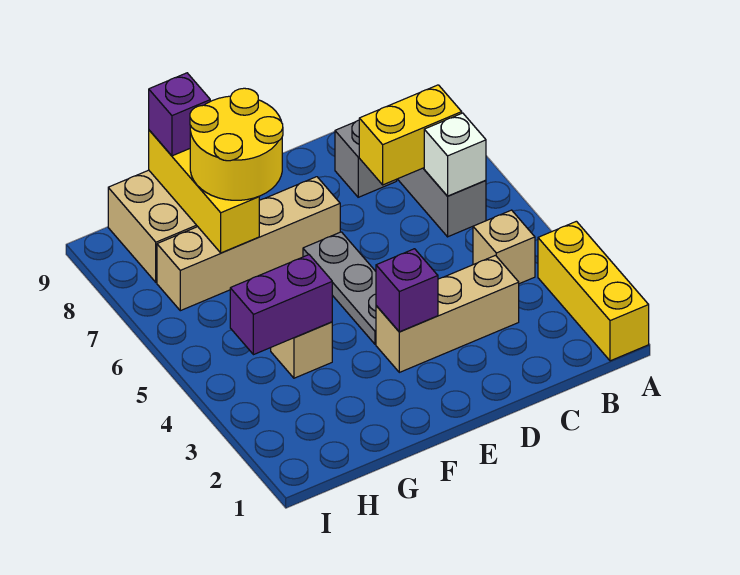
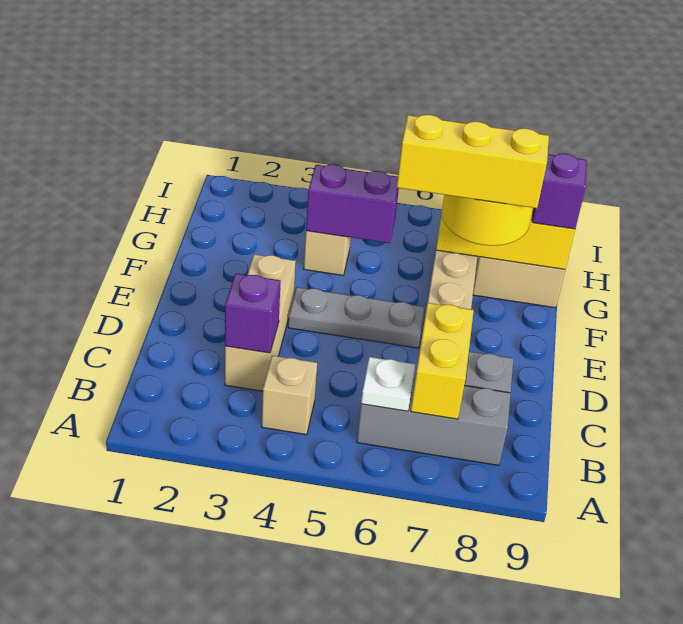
yellow 1x3 brick [538,221,649,361] -> yellow 1x3 brick moved to [397,115,549,208]
white 1x1 brick [424,113,486,196] -> white 1x1 plate [361,357,415,411]
purple 1x1 brick [376,249,438,332] -> purple 1x1 brick moved to [225,274,281,353]
purple 1x2 brick [230,255,332,355] -> purple 1x2 brick turned to [306,165,399,243]

